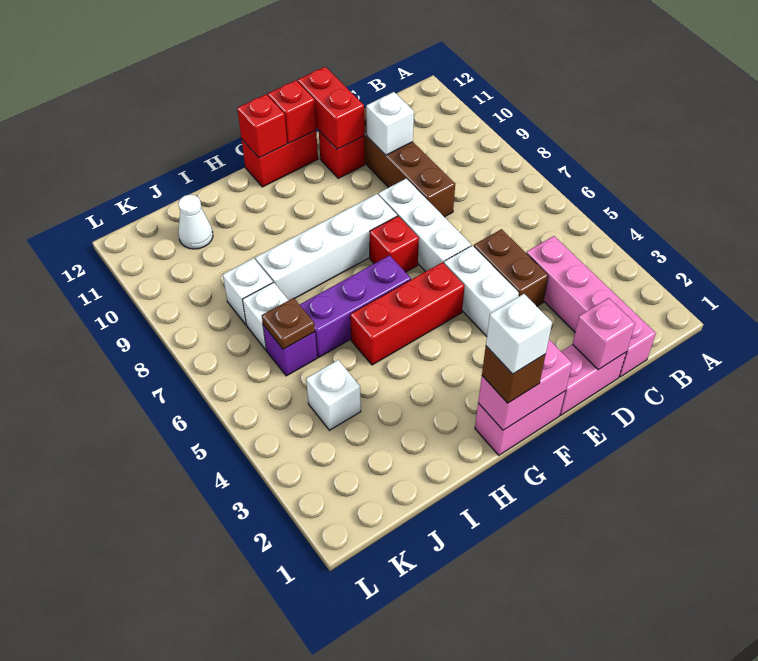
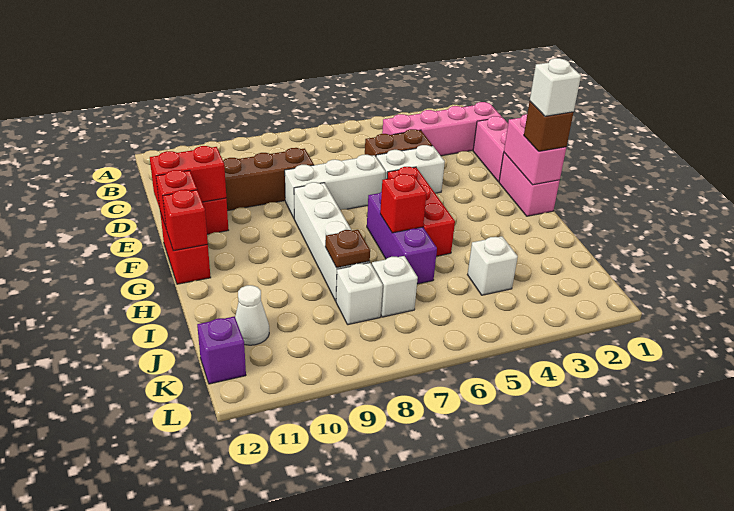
pink 1x1 brick [573,298,635,370] -> none
white 1x1 brick [366,92,414,155] -> none
red 1x1 brick [370,216,419,272] -> red 1x1 brick moved to [380,174,427,233]
purple 1x1 brick [263,325,317,376] -> purple 1x1 brick moved to [197,316,246,384]
brown 1x1 plate [262,298,315,349] -> brown 1x1 plate moved to [325,230,370,268]

